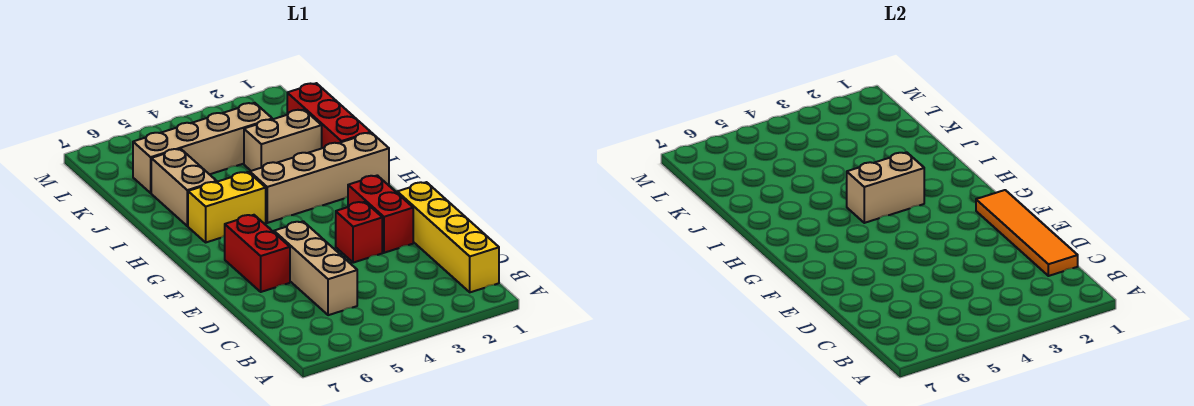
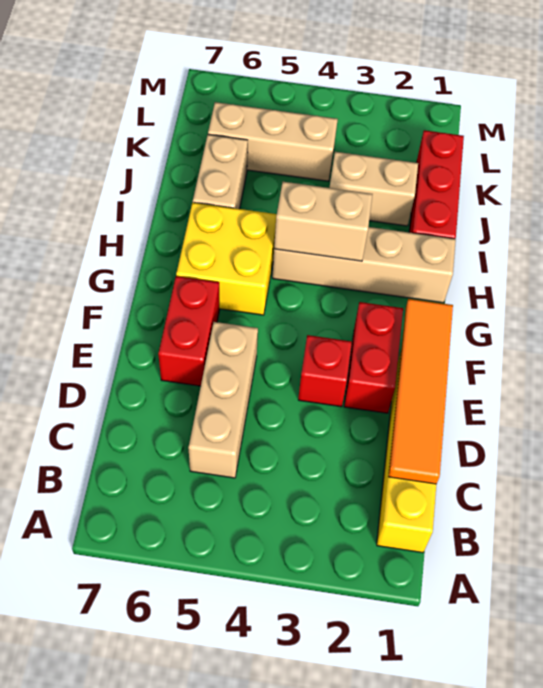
yellow 1x2 brick [188,172,266,242] -> yellow 2x2 brick [176,203,277,315]
tan 1x4 brick [133,103,272,193] -> tan 1x3 brick [208,102,338,181]

